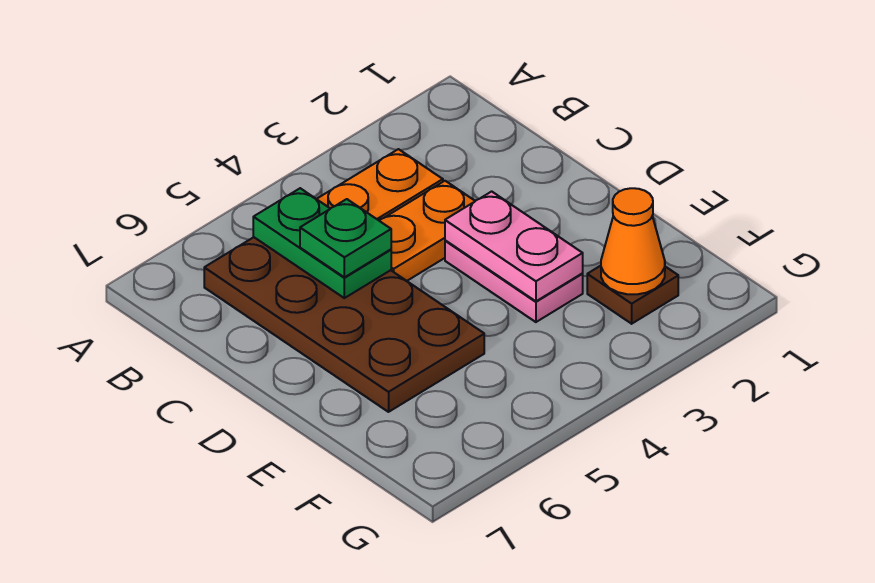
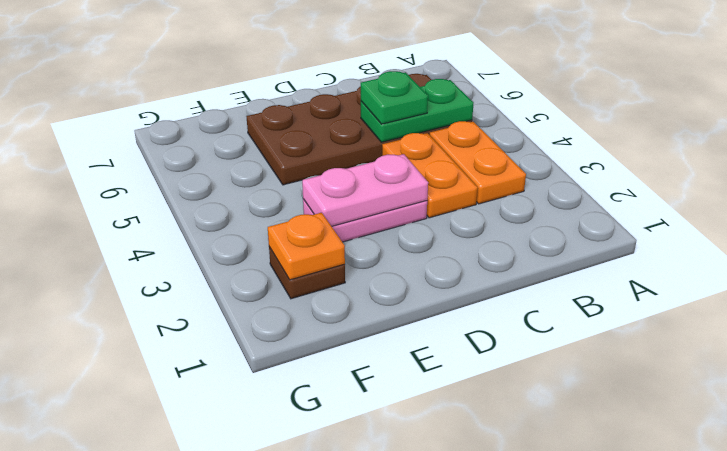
orange 1x1 cone [601,188,665,294] -> orange 1x1 plate [268,213,345,280]

